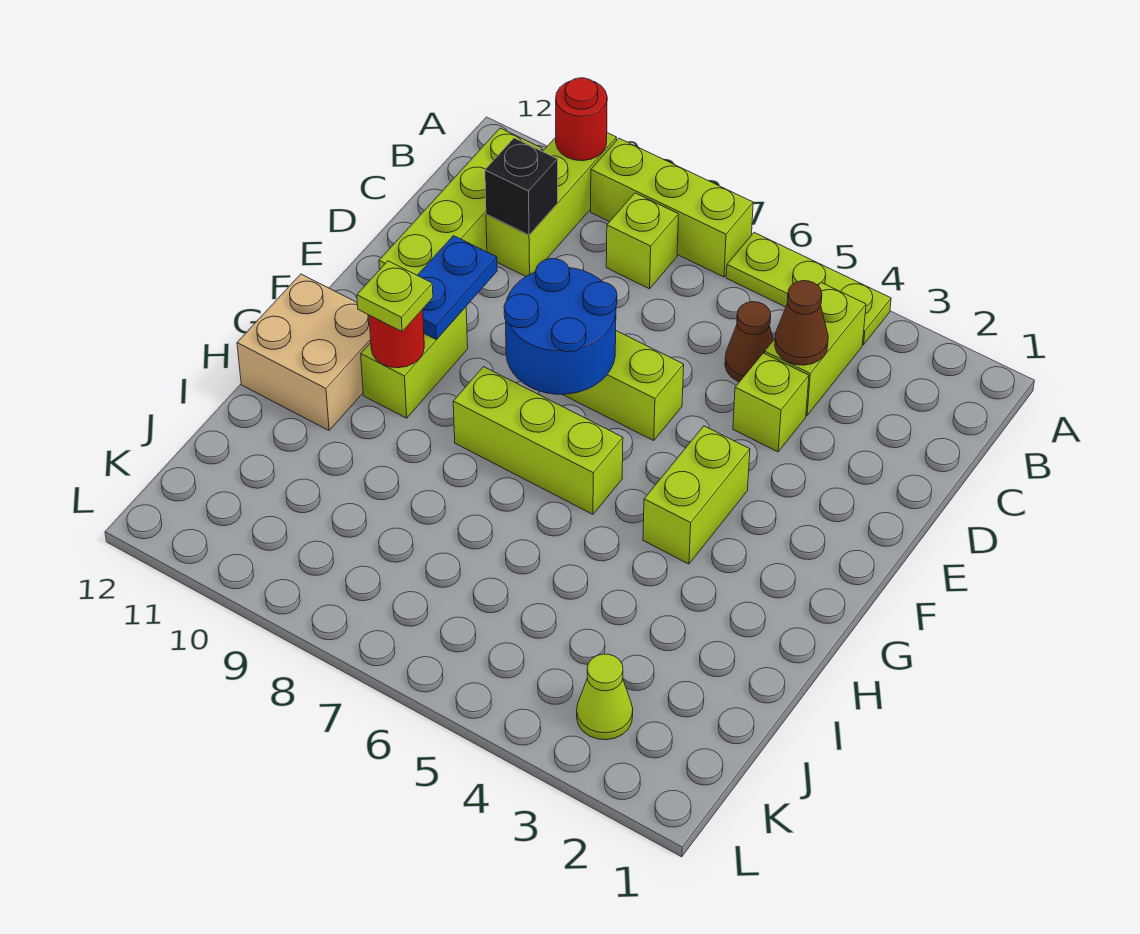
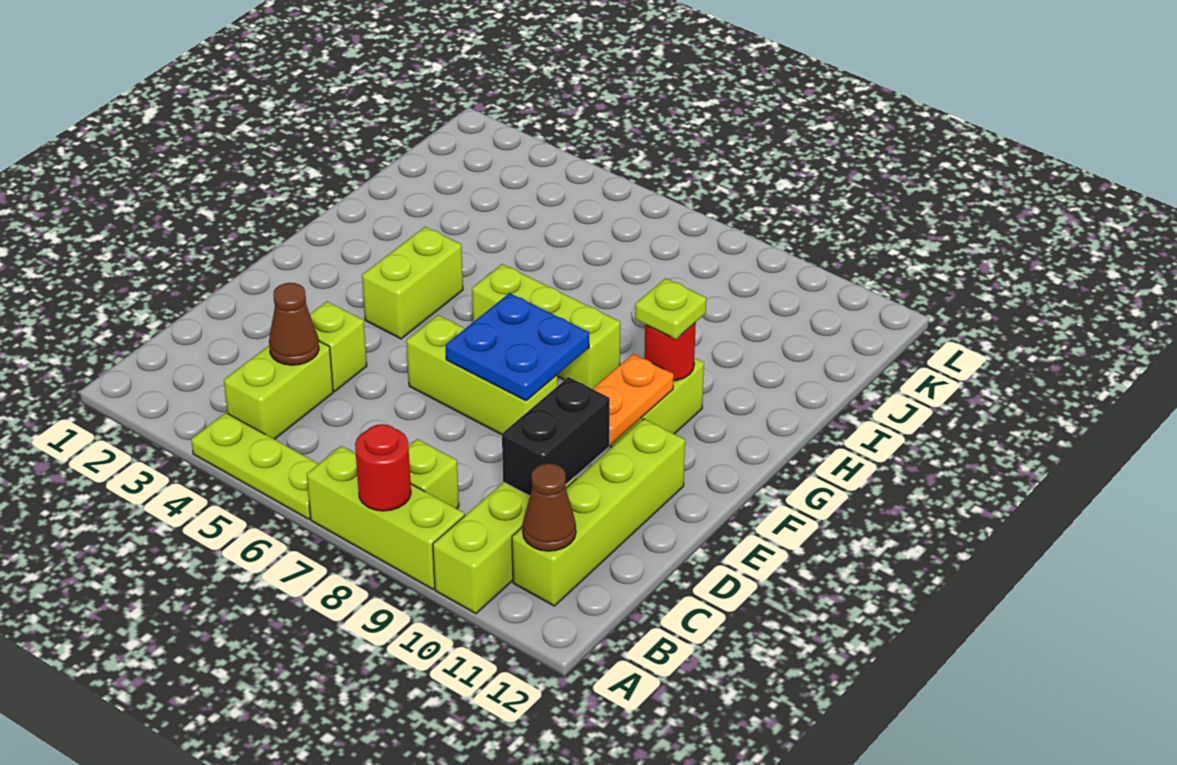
red 1x1 round brick [556,78,607,161] -> red 1x1 round brick moved to [355,424,411,511]
brown 1x1 cone [725,302,773,382] -> brown 1x1 cone moved to [523,463,576,551]
black 1x1 brick [485,138,558,235] -> black 1x2 brick [502,377,610,496]
blue 2x2 round brick [504,259,617,394] -> blue 2x2 plate [446,293,589,401]
blue 1x2 plate [417,236,497,340] -> orange 1x2 plate [593,354,674,444]
tan 2x2 brick [237,274,371,430] -> none
lime 1x1 cone [577,654,633,740] -> none

